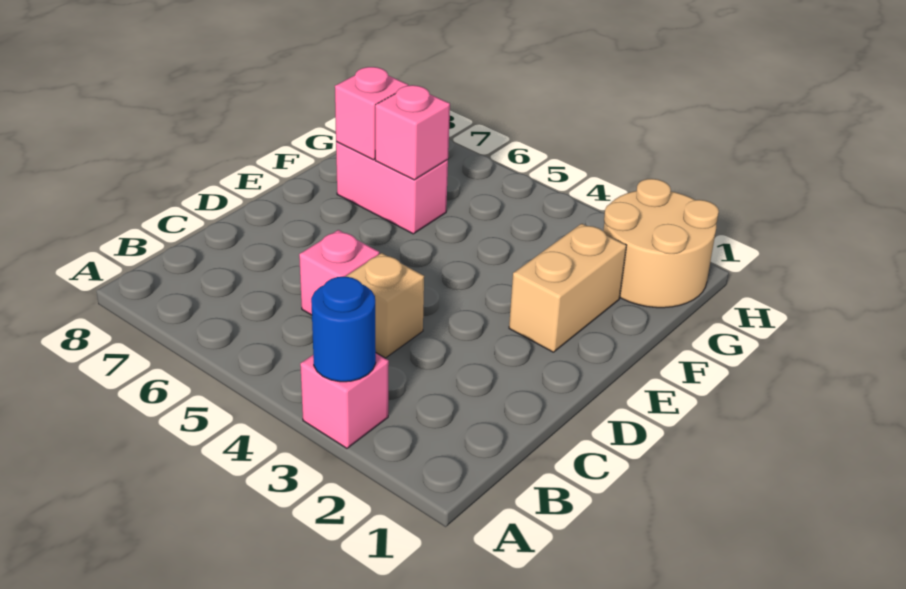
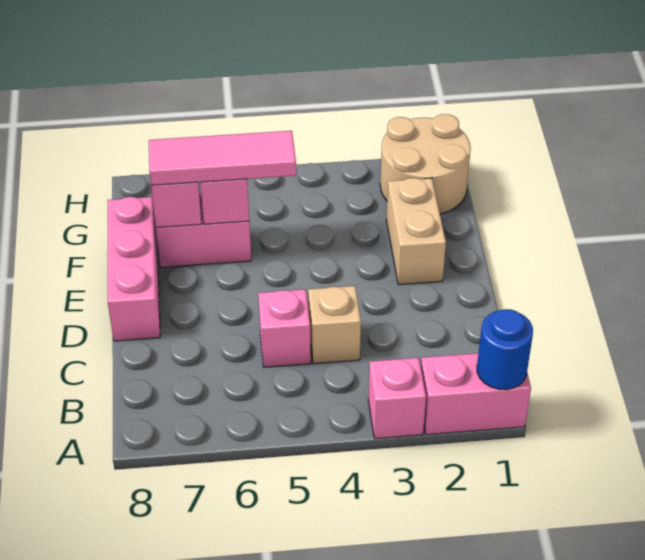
none -> pink 1x2 brick [421,353,531,435]
blue 1x1 round brick [311,277,376,382] -> blue 1x1 round brick moved to [477,309,533,390]
none -> pink 1x3 brick [108,197,160,341]
none -> pink 1x3 tile [149,131,296,185]

